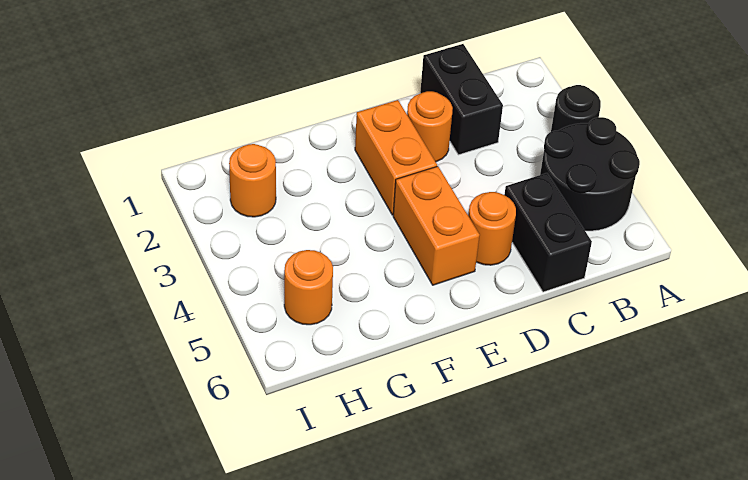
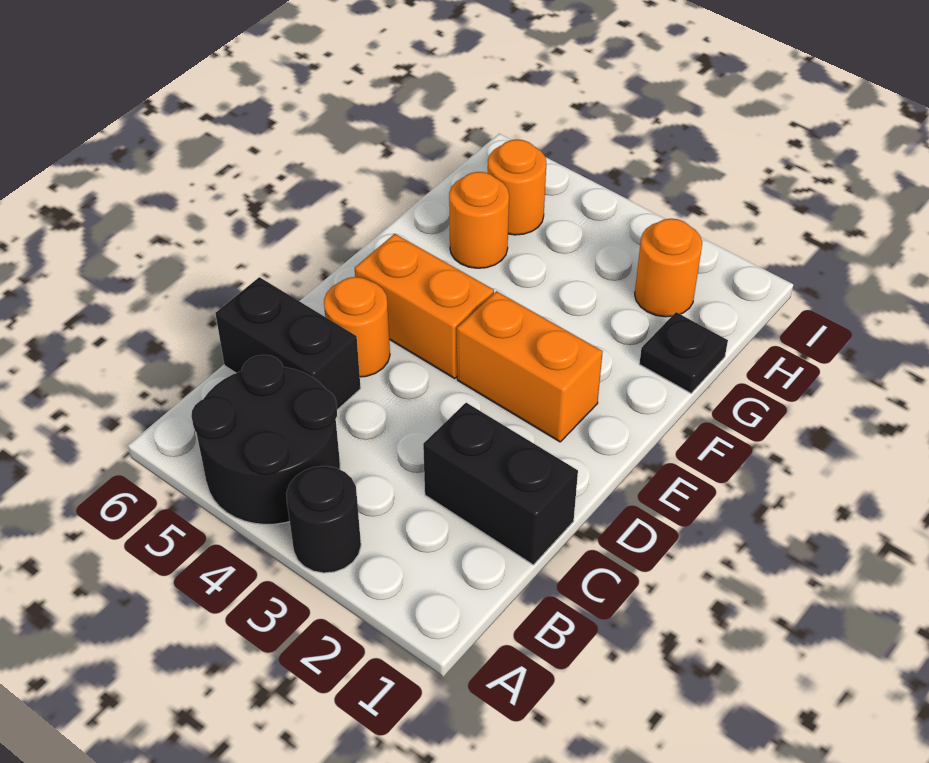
orange 1x1 round brick [407,91,453,162] -> orange 1x1 round brick moved to [449,172,509,268]
none -> black 1x1 plate [639,312,728,393]

